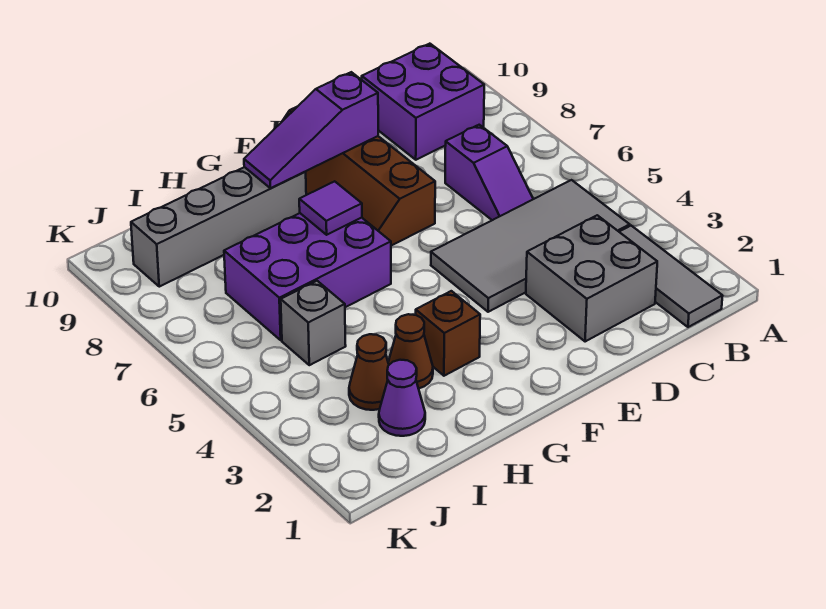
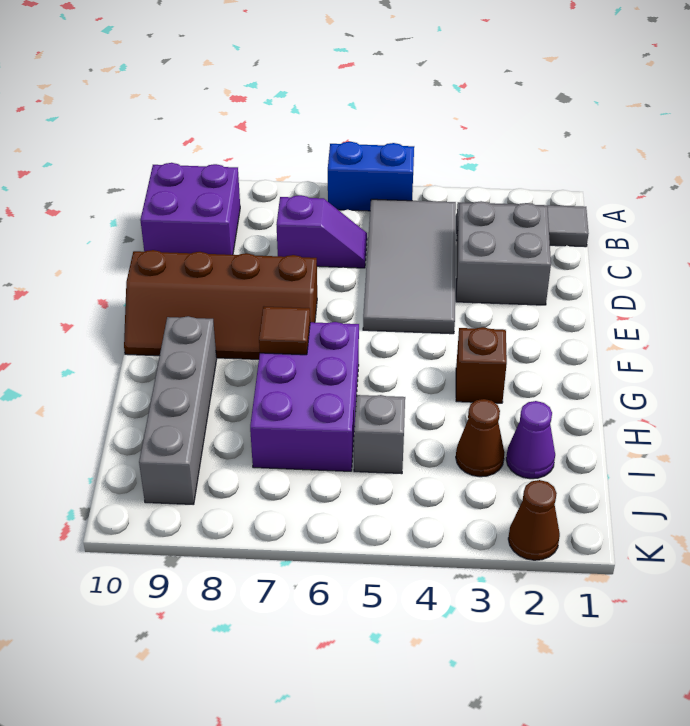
none -> blue 1x2 brick [328,142,414,211]
purple 1x3 slope [244,72,378,188] -> none
purple 1x1 tile [299,181,362,235] -> brown 1x1 tile [259,307,310,355]
brown 1x1 cone [388,314,433,389] -> brown 1x1 cone moved to [508,480,560,560]

